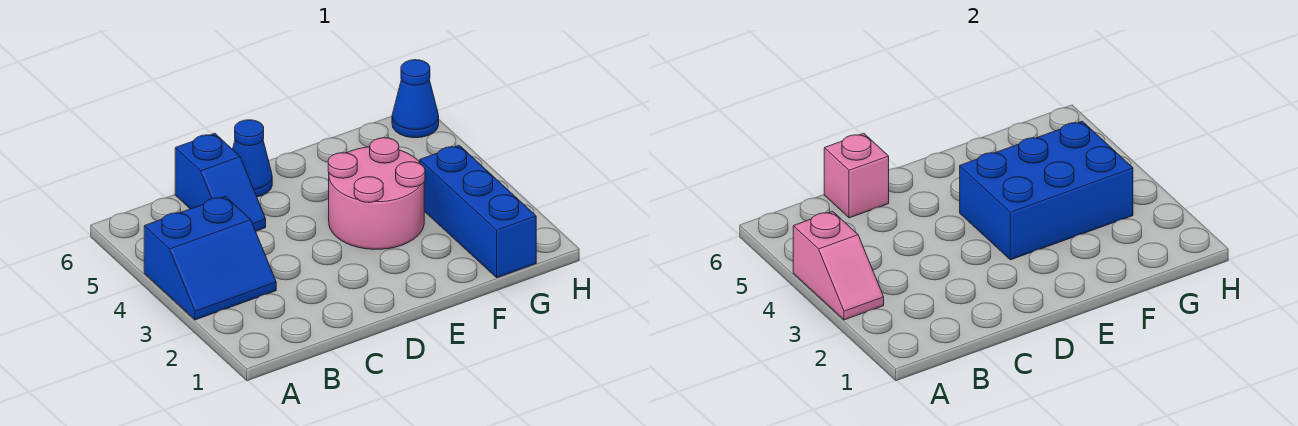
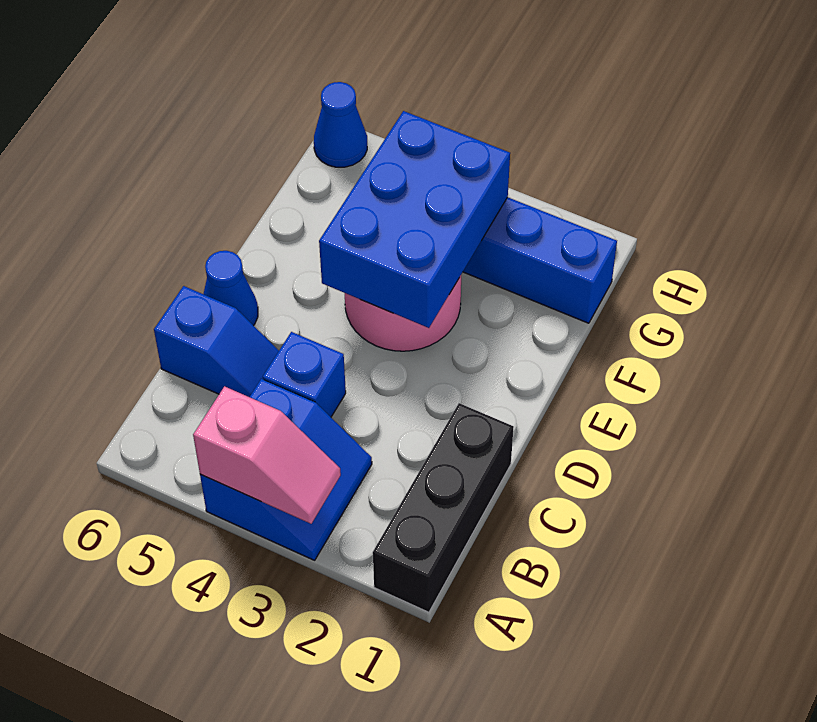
none -> black 1x3 brick [373,403,514,612]
none -> blue 1x1 brick [263,332,346,417]
pink 1x1 brick [824,133,889,218] -> none

